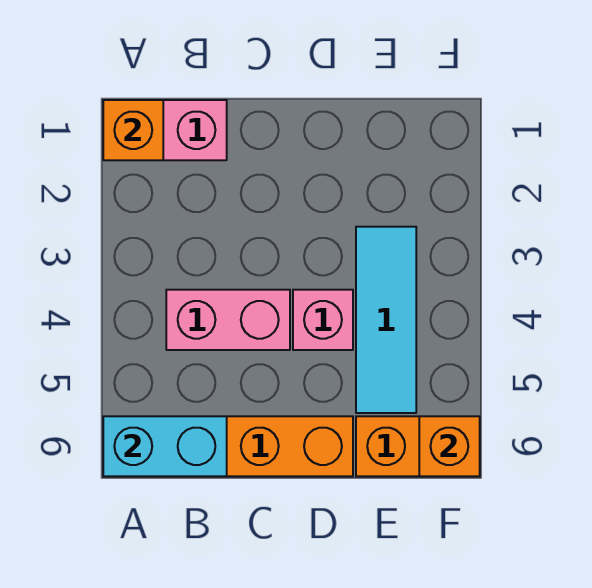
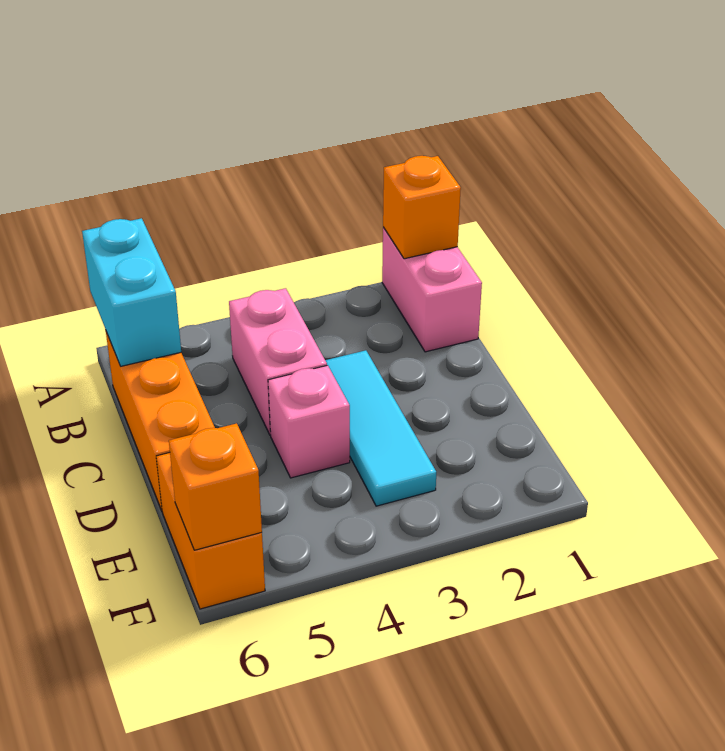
cyan 1x3 tile [356,227,416,413] -> cyan 1x3 tile turned to [325,350,436,506]

